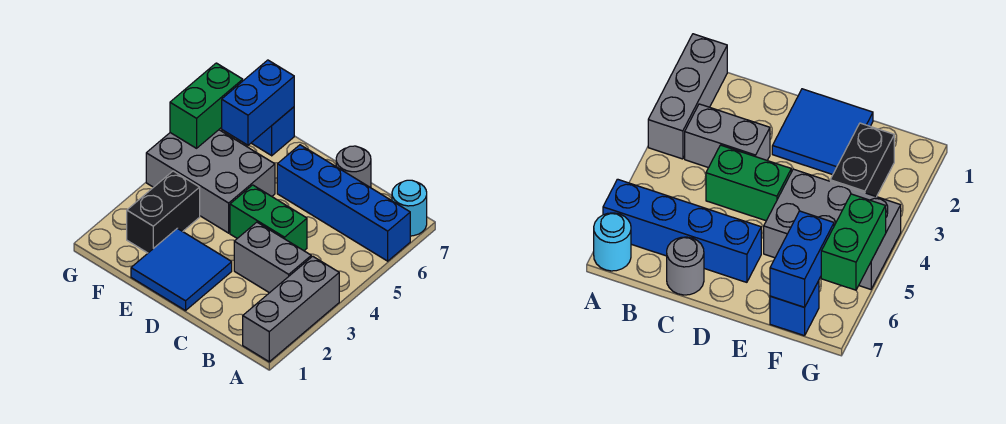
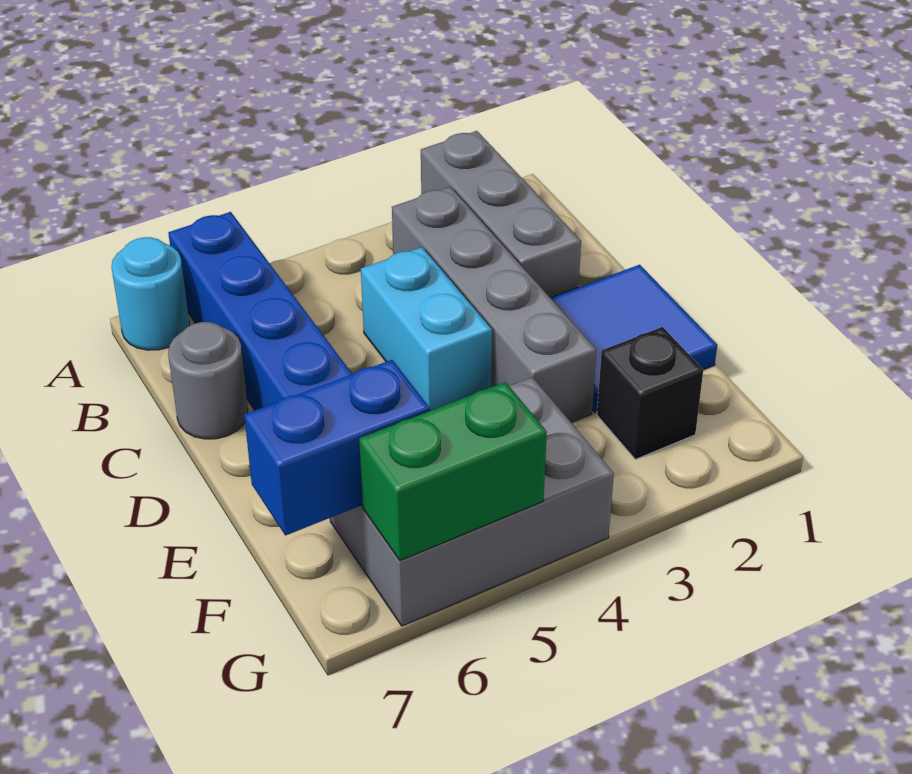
grey 1x3 brick [243,256,339,362] -> grey 1x3 brick turned to [421,131,581,298]
grey 1x2 brick [234,222,311,293] -> grey 1x4 brick [392,187,596,422]
green 1x2 brick [230,185,307,251] -> cyan 1x2 brick [361,247,492,411]
grey 2x3 brick [146,130,275,233] -> grey 2x3 brick turned to [330,377,614,626]
black 1x2 brick [127,171,200,253] -> black 1x1 brick [597,327,703,459]
blue 1x1 brick [252,107,294,156] -> none

